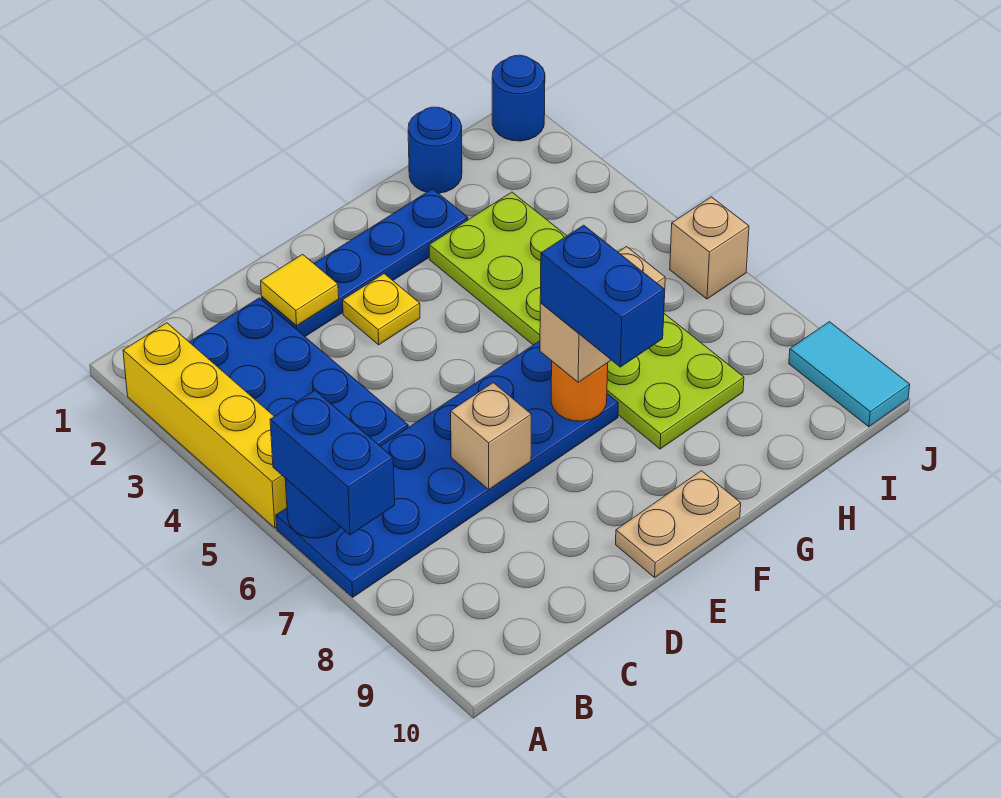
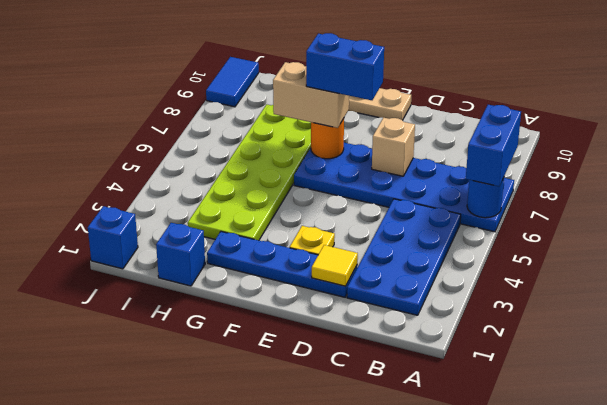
yellow 1x4 brick [123,323,287,528] -> none
blue 1x2 brick [540,225,665,367] -> blue 1x2 brick turned to [306,33,384,100]
blue 1x1 round brick [408,107,462,193] -> blue 1x1 brick [156,223,205,286]
blue 1x1 round brick [492,55,545,141] -> blue 1x1 brick [88,206,138,269]
tan 1x1 brick [670,197,749,299] -> none
cyan 1x2 tile [789,322,910,427] -> blue 1x2 tile [206,57,259,107]

